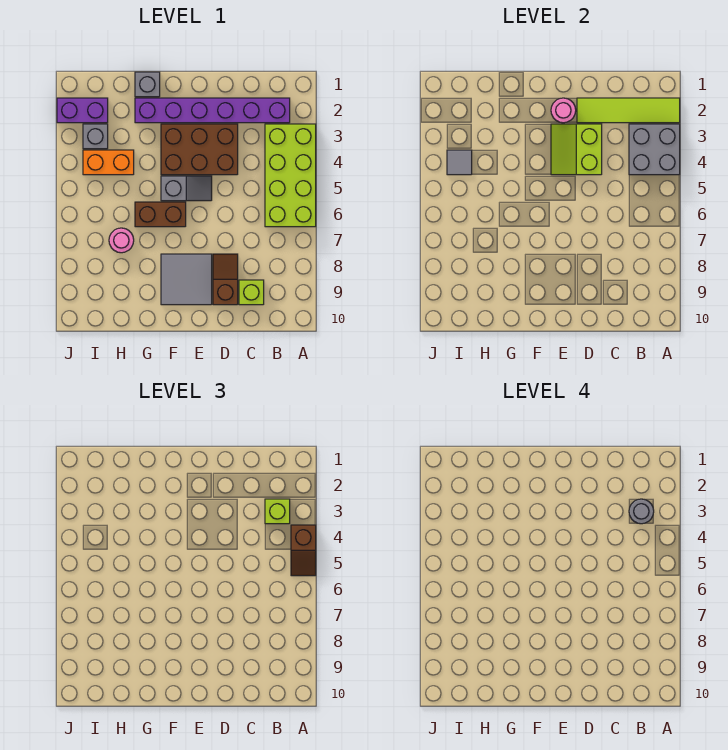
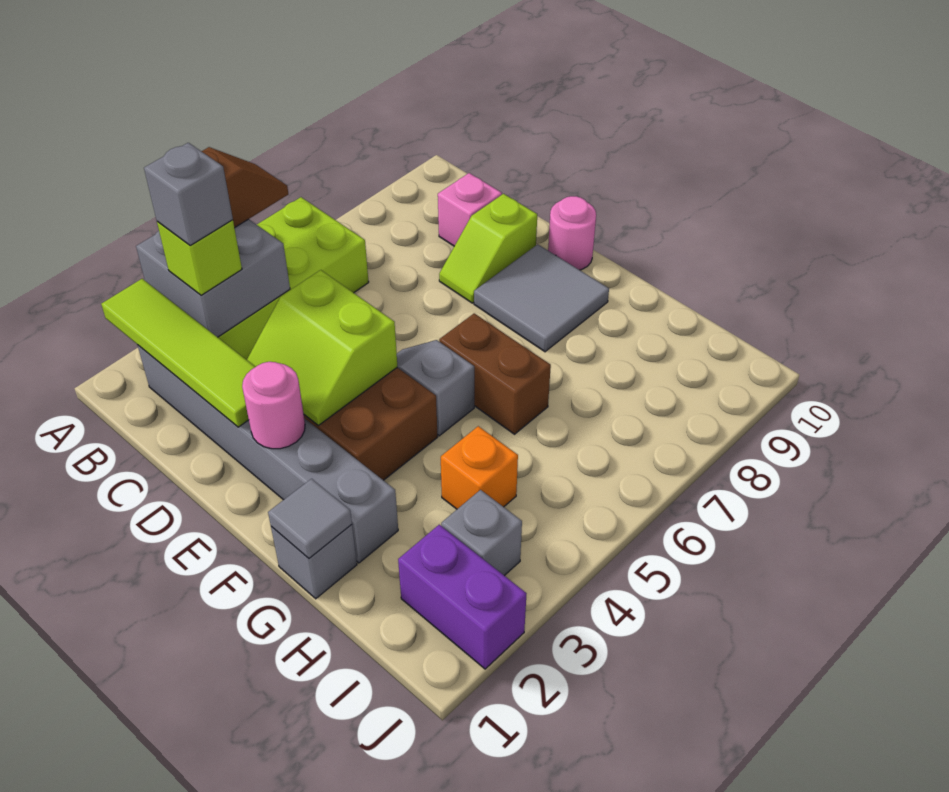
purple 1x6 brick [135,98,290,123] -> grey 1x6 brick [138,345,398,563]
grey 1x1 round brick [629,499,654,524] -> grey 1x1 brick [144,143,233,246]
lime 1x1 brick [239,280,264,305] -> pink 1x1 brick [438,173,502,246]
lime 2x2 slope [551,124,602,175] -> lime 2x2 slope turned to [247,270,397,426]
brown 1x2 slope [213,254,238,305] -> lime 1x2 slope [439,194,537,303]
orange 1x2 brick [83,150,134,175] -> orange 1x1 brick [441,426,518,509]
pink 1x1 round brick [109,228,134,253] -> pink 1x1 round brick moved to [548,196,596,270]
grey 1x1 tile [447,150,472,175] -> grey 1x1 tile moved to [268,479,352,558]

